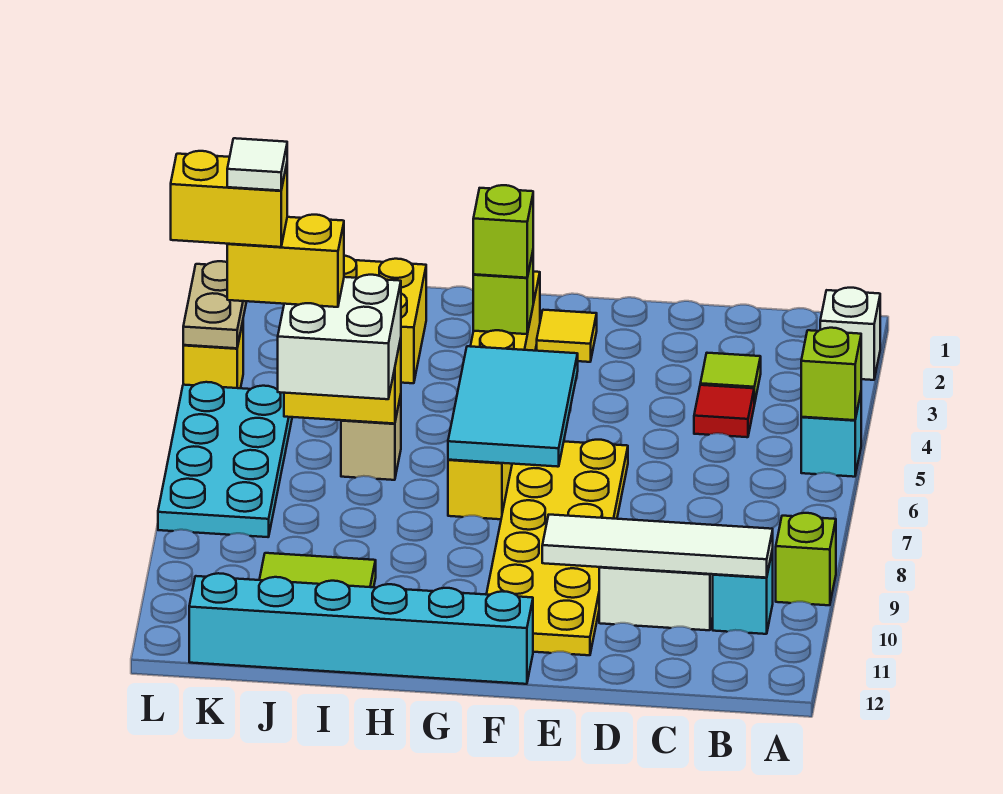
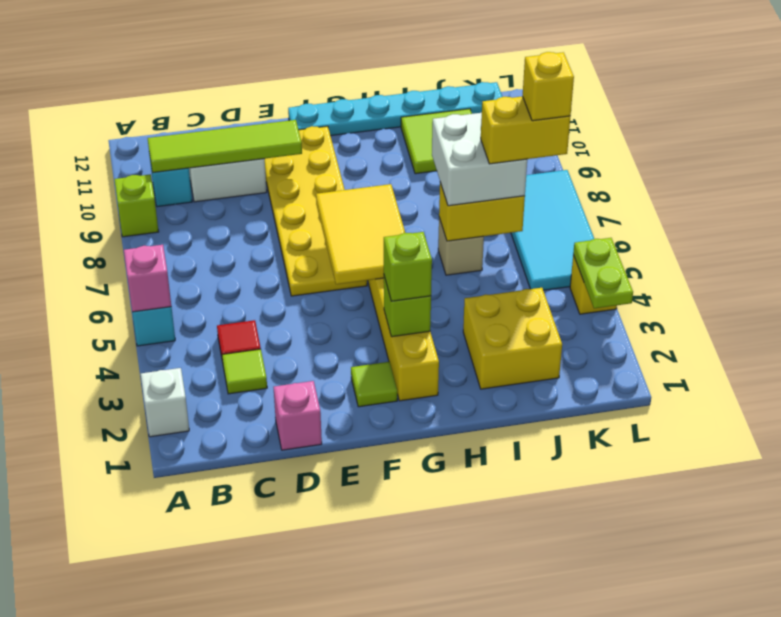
lime 1x1 brick [801,328,861,420] -> pink 1x1 brick [124,245,171,312]
white 1x4 tile [542,515,773,578] -> lime 1x4 tile [148,120,302,173]
none -> pink 1x1 brick [274,381,322,450]
yellow 1x1 tile [537,310,597,362] -> lime 1x1 tile [351,362,397,407]
cyan 2x3 tile [448,346,578,467] -> yellow 2x3 tile [316,184,405,284]
cyan 1x6 brick [189,573,533,684] -> cyan 1x6 plate [288,82,502,136]
cyan 2x4 plate [158,382,292,537] -> cyan 2x4 tile [511,170,594,290]
yellow 1x2 brick [171,151,287,247] -> yellow 1x1 brick [523,52,574,121]
white 1x1 tile [227,138,287,191] -> none
tan 1x2 plate [183,261,247,348] -> lime 1x2 plate [573,238,633,309]

